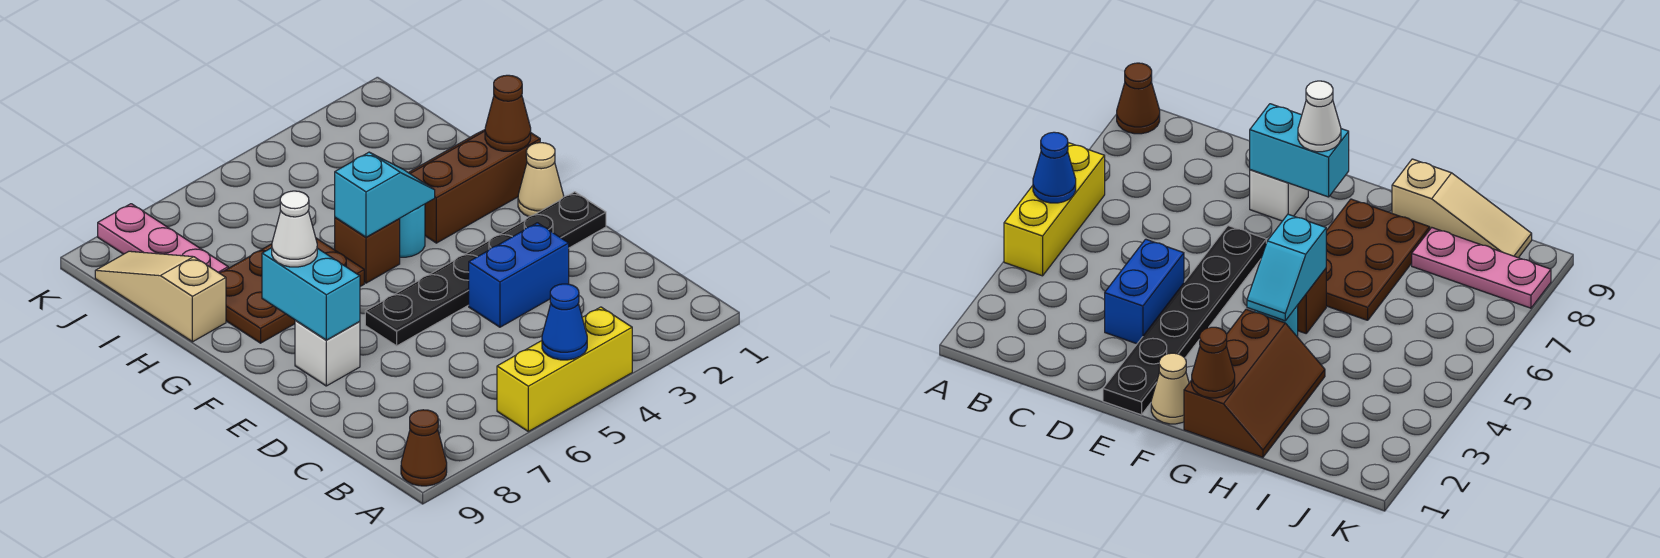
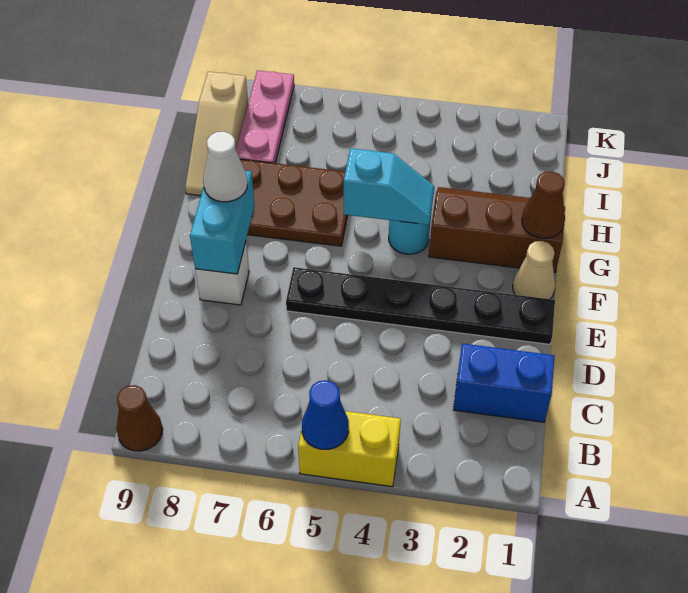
yellow 1x3 brick [497,307,632,431] -> yellow 1x2 brick [298,406,401,487]
blue 1x2 brick [469,223,569,327] -> blue 1x2 brick moved to [454,343,554,422]
brown 1x1 brick [335,218,400,283] -> none
tan 1x3 slope [95,251,226,342] -> tan 1x3 slope turned to [185,72,248,196]

